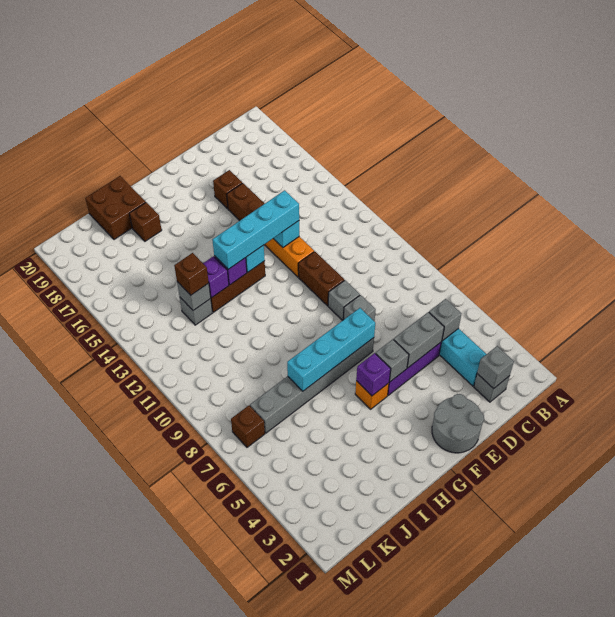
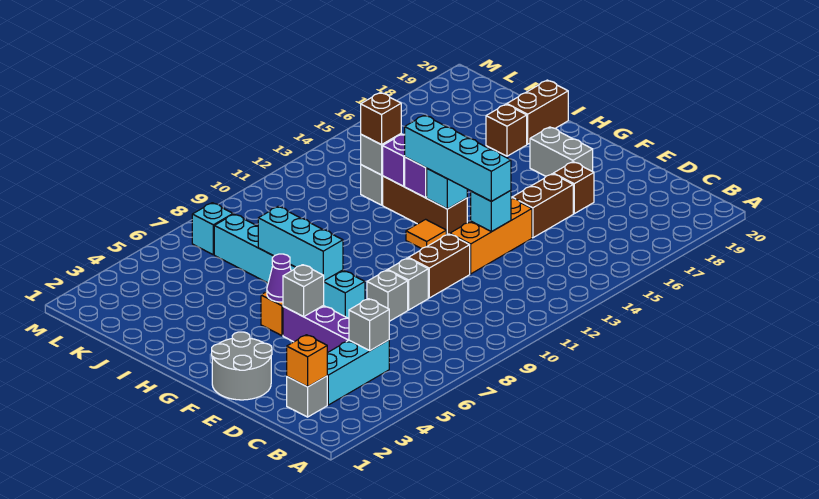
grey 1x1 brick [477,346,514,389] -> orange 1x1 brick [287,335,327,387]
grey 1x2 brick [394,312,444,368] -> grey 1x2 brick moved to [530,127,593,176]
grey 1x6 brick [250,338,374,433] -> cyan 1x6 brick [214,214,365,318]
cyan 1x4 brick [287,308,375,391] -> cyan 1x3 brick [258,207,343,281]
purple 1x1 brick [356,353,391,396] -> purple 1x1 cone [267,254,291,302]
none -> orange 1x1 tile [406,219,446,249]
brown 2x2 brick [85,176,146,240] -> brown 1x2 brick [507,80,568,144]
brown 1x1 brick [231,405,265,447] -> cyan 1x1 brick [192,203,233,255]

